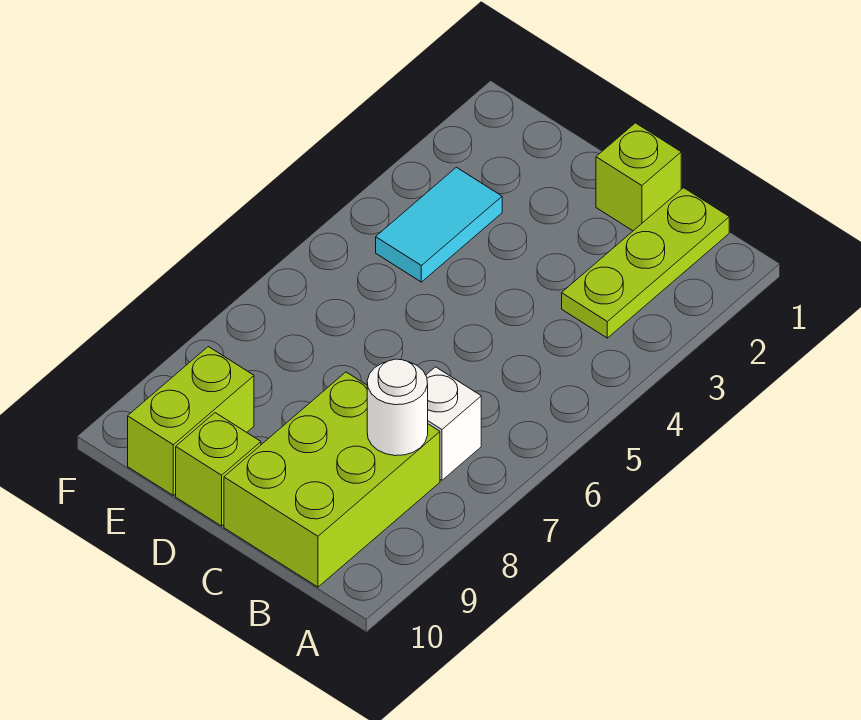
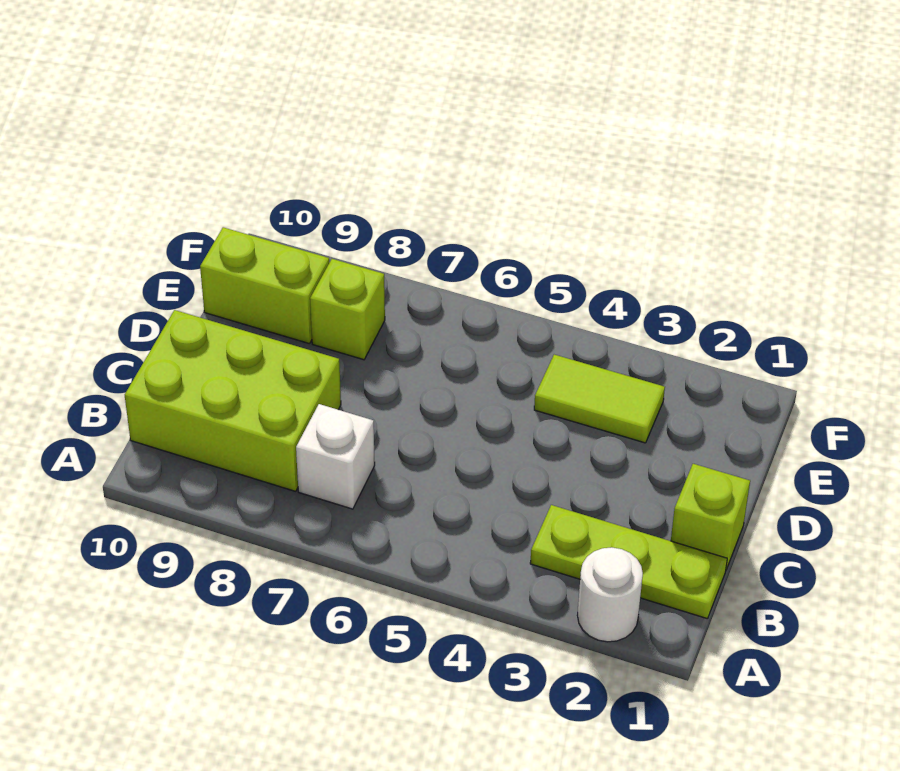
white 1x1 round brick [367,359,428,456] -> white 1x1 round brick moved to [577,547,643,642]
lime 1x1 brick [176,413,261,526] -> lime 1x1 brick moved to [310,259,385,360]
cyan 1x2 tile [376,167,502,282] -> lime 1x2 tile [534,355,665,443]

